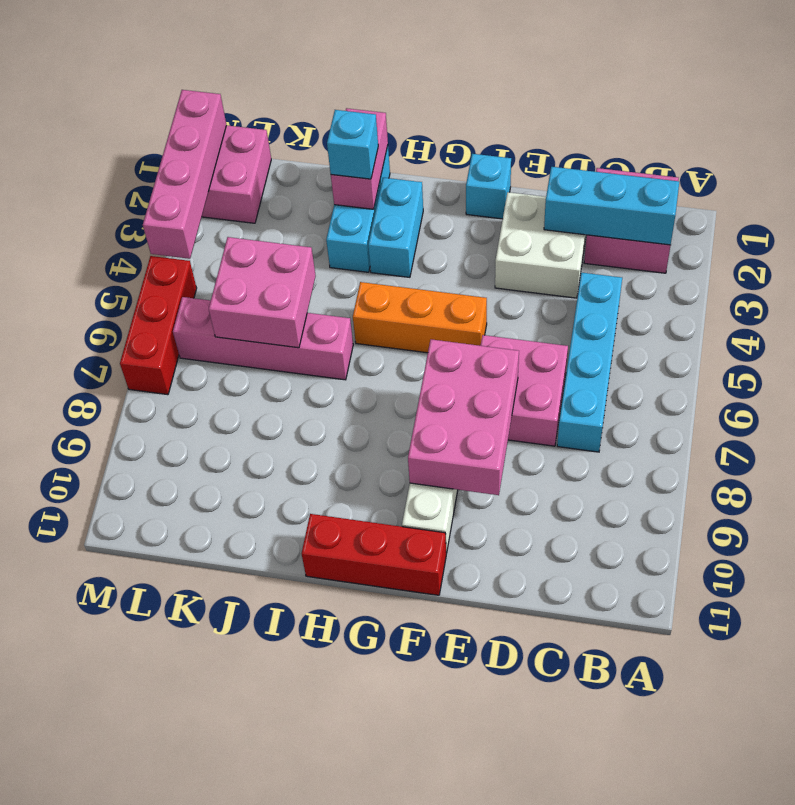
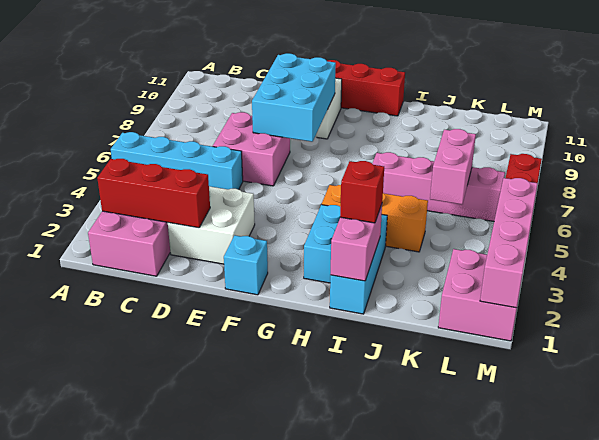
cyan 1x3 brick [544,167,679,245] -> red 1x3 brick [97,159,210,228]
cyan 1x4 brick [557,272,622,452] -> cyan 1x4 brick turned to [111,132,243,190]
pink 2x3 brick [408,339,519,495] -> cyan 2x3 brick [252,53,336,142]
orange 1x3 brick [353,282,487,353] -> orange 1x3 brick moved to [322,185,428,252]
cyan 1x1 brick [327,110,378,179] -> red 1x1 brick [340,161,384,223]
pink 2x2 brick [209,237,316,348] -> pink 1x2 brick [430,129,476,204]

